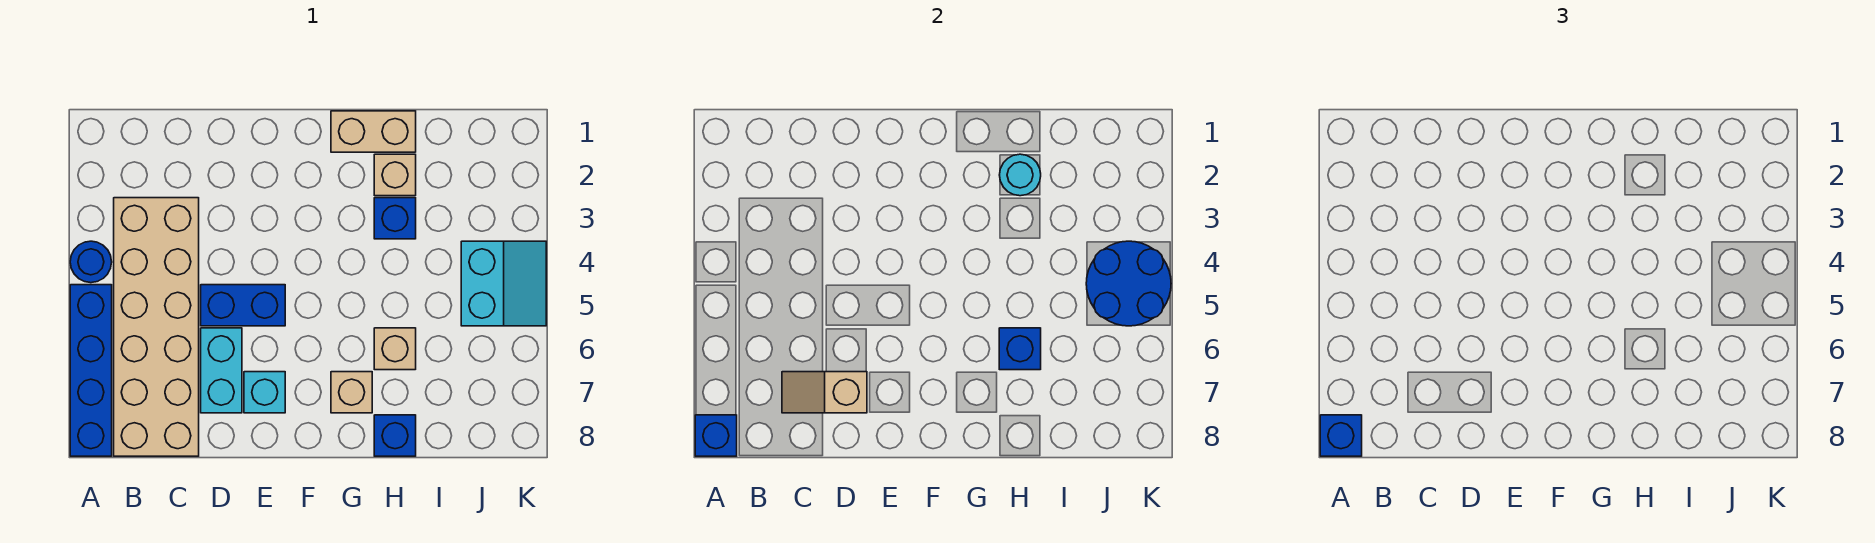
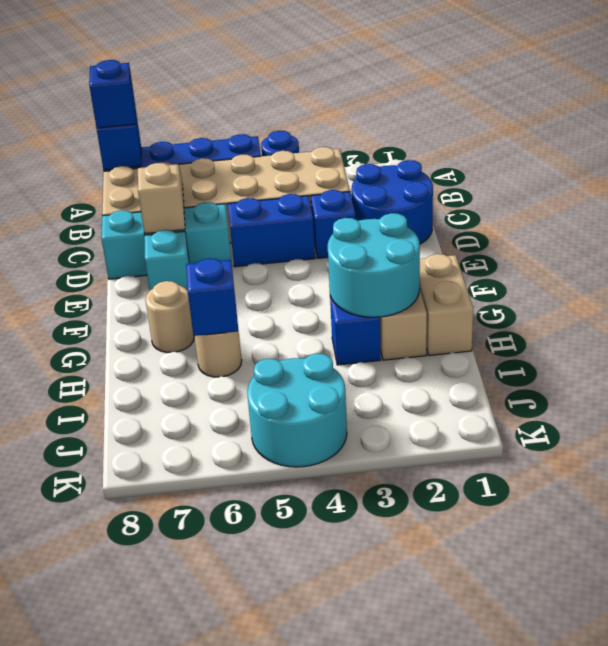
blue 1x2 brick [201,285,285,326] -> blue 1x2 brick turned to [228,194,315,267]
cyan 1x2 brick [201,328,242,413] -> cyan 1x3 brick [101,202,231,279]
tan 1x1 brick [331,372,372,413] -> tan 1x1 round brick [145,281,194,353]
cyan 1x1 round brick [1000,154,1041,196] -> cyan 2x2 round brick [328,213,420,317]
tan 1x1 brick [374,328,416,370] -> tan 1x1 round brick [194,331,242,377]
blue 1x1 brick [374,415,416,456] -> blue 1x1 brick moved to [311,190,355,258]
cyan 2x2 slope [461,241,546,326] -> cyan 2x2 round brick [247,354,347,467]
blue 2x2 round brick [1086,241,1171,326] -> blue 2x2 round brick moved to [352,160,433,244]

